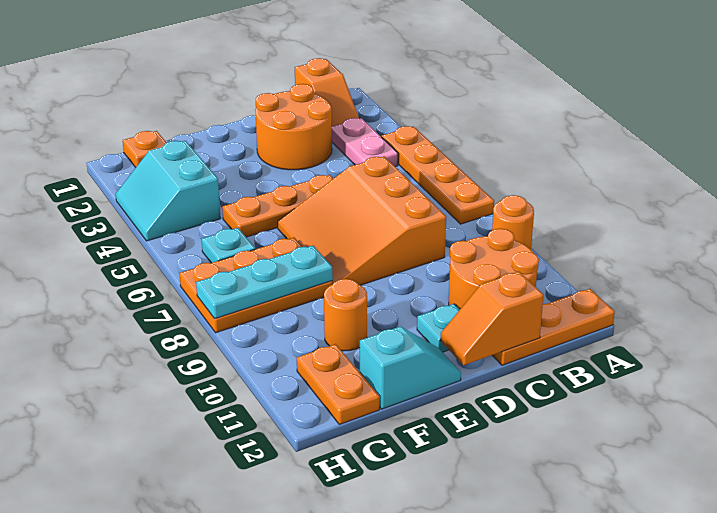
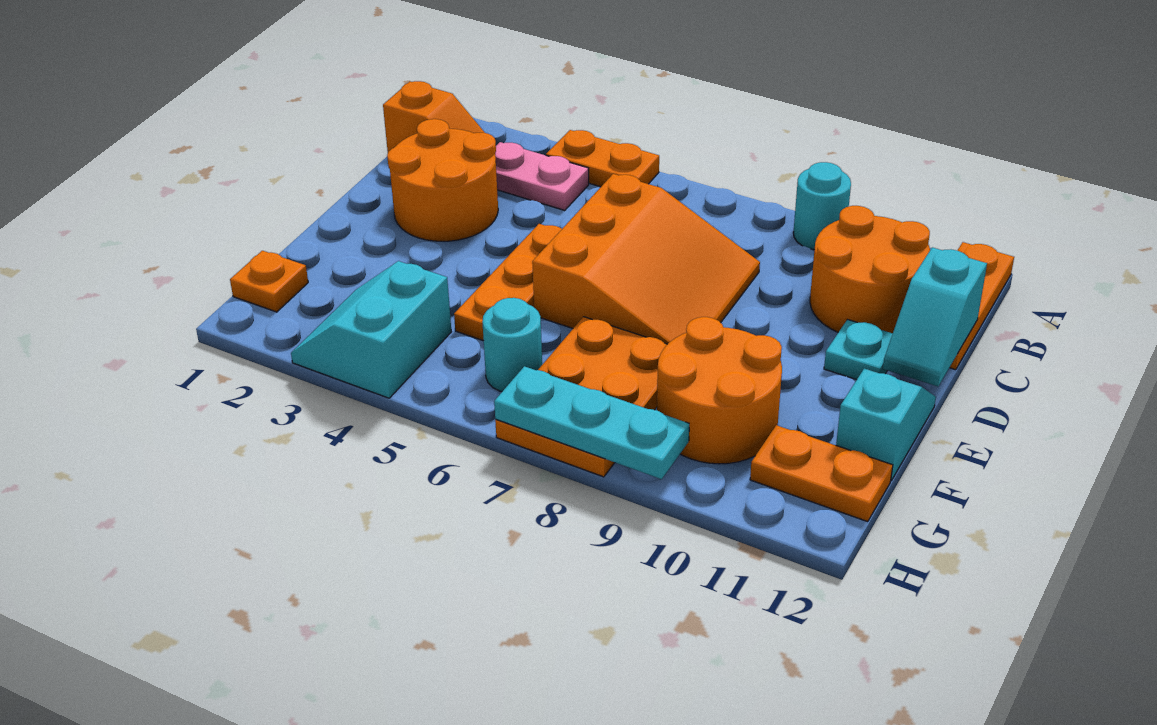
orange 1x4 plate [382,126,494,224] -> orange 1x2 plate [546,130,659,187]
orange 1x1 round brick [492,195,534,249] -> cyan 1x1 round brick [793,162,851,250]
orange 3x3 slope [278,156,446,285] -> orange 3x3 slope turned to [532,174,760,344]
orange 1x2 slope [440,272,543,365] -> cyan 1x2 slope [883,247,987,386]
cyan 1x3 plate [196,246,333,319] -> cyan 1x3 plate turned to [494,366,689,479]
orange 1x1 round brick [324,279,367,351] -> orange 2x2 round brick [657,317,782,464]
cyan 2x2 slope [116,141,220,241] -> cyan 2x2 slope turned to [291,261,451,398]
cyan 1x1 plate [202,228,255,263] -> cyan 1x1 round brick [482,298,542,392]

